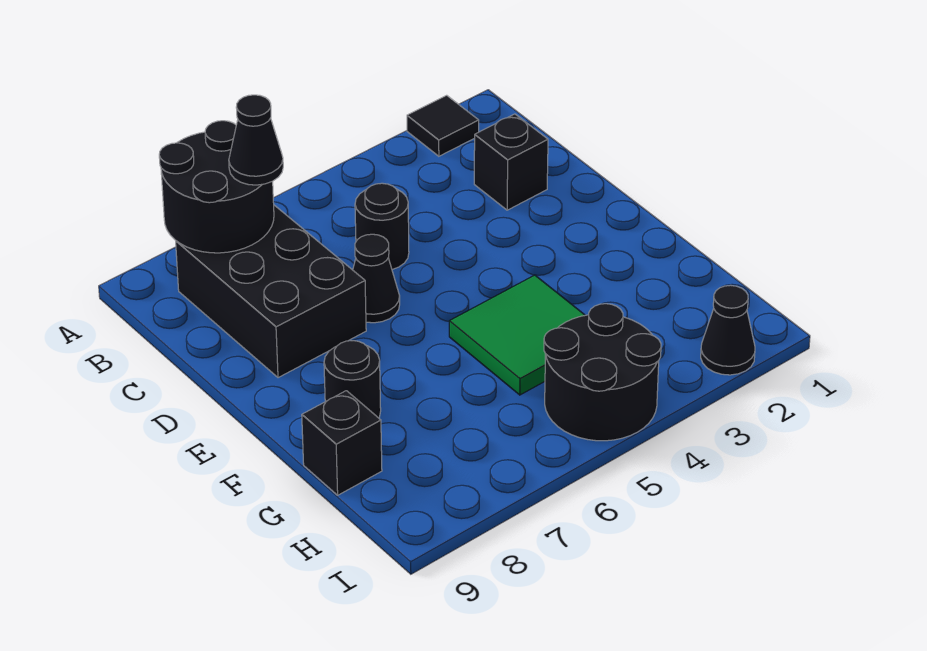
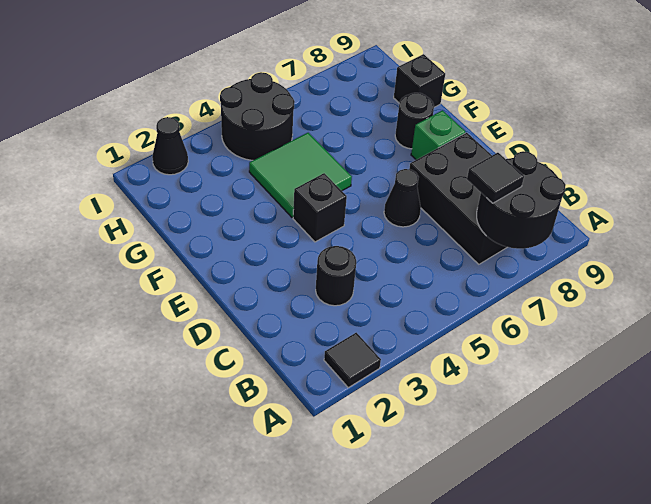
black 1x1 cone [229,95,283,185] -> black 1x1 tile [467,153,524,203]
black 1x1 brick [474,114,548,210] -> black 1x1 brick moved to [293,173,347,242]
black 1x1 round brick [355,183,409,269] -> black 1x1 round brick moved to [316,246,356,306]
none -> green 1x1 brick [411,110,465,160]

